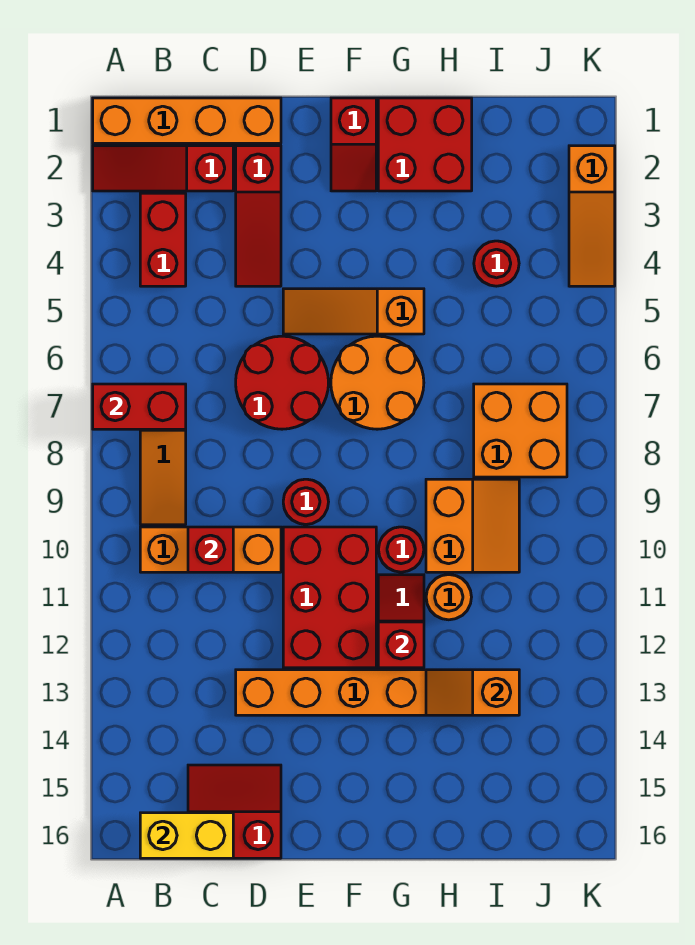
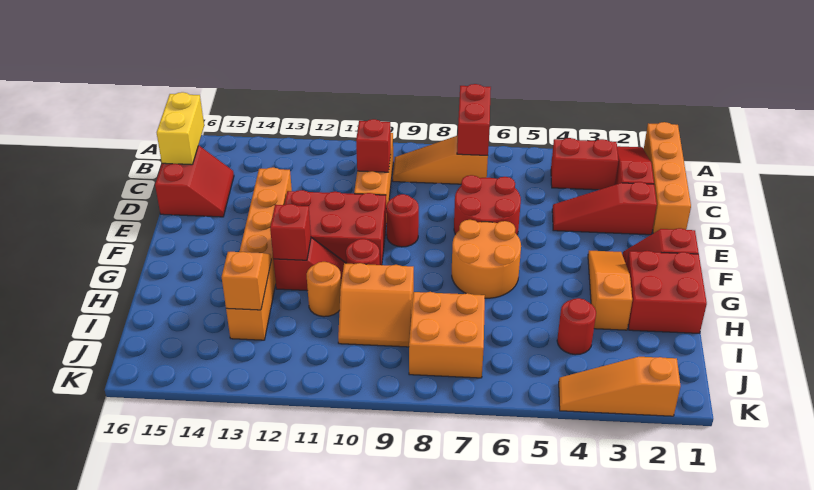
orange 1x3 slope [283,289,424,334] -> orange 1x3 slope moved to [588,250,632,330]

